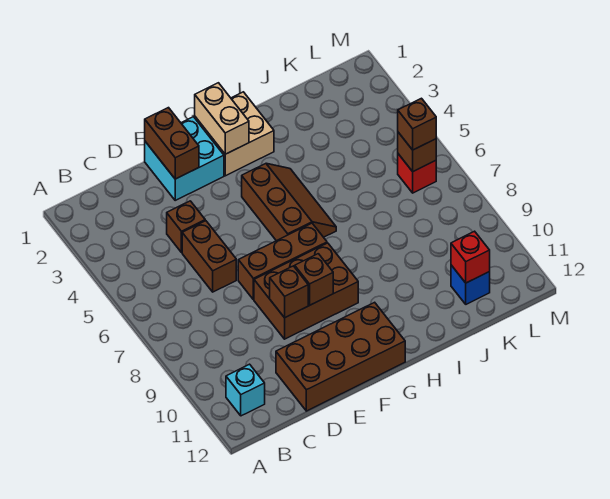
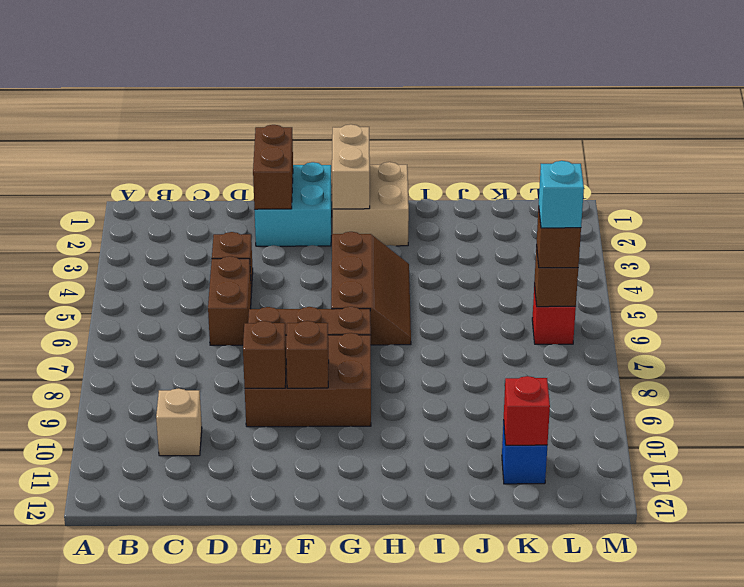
cyan 1x1 brick [226,364,265,416] -> cyan 1x1 brick moved to [539,161,584,228]
none -> tan 1x1 brick [156,388,202,456]
brown 2x4 brick [276,302,405,411] -> none

